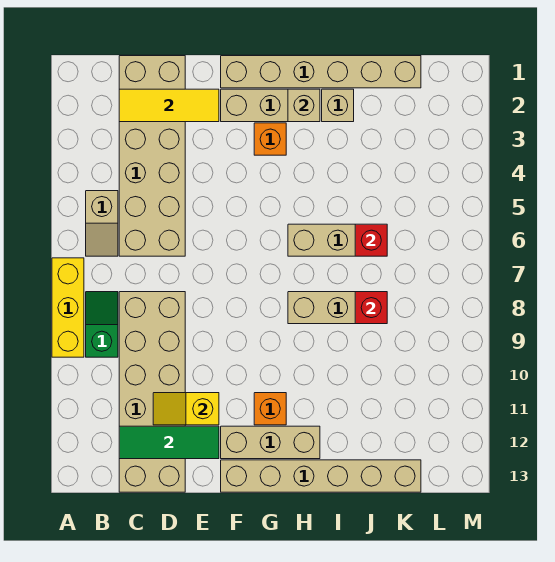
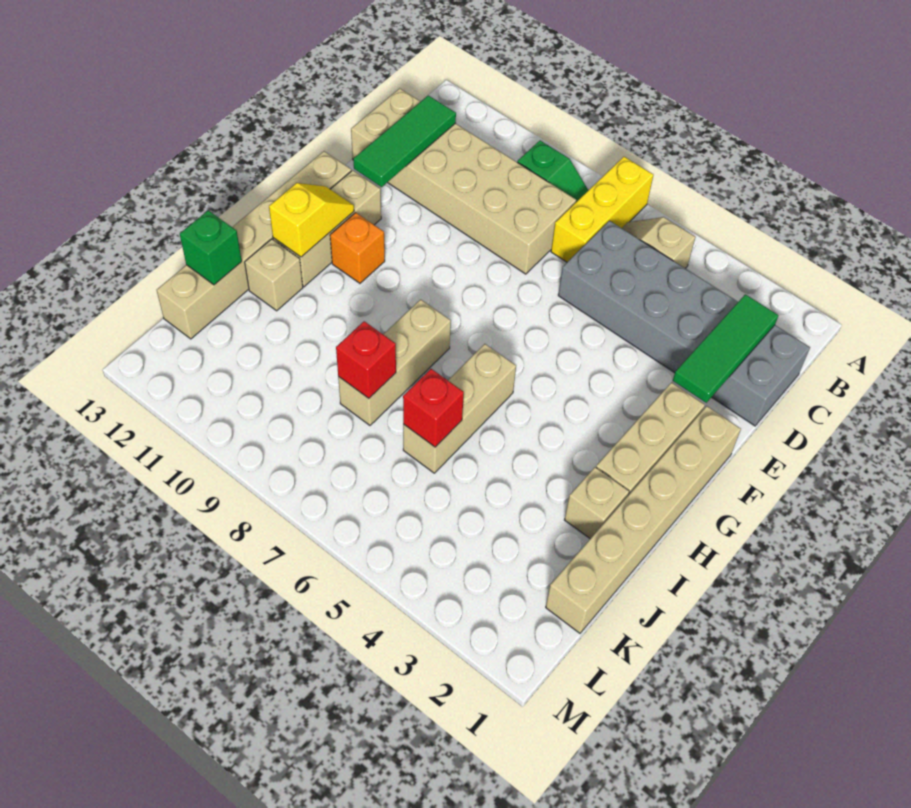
yellow 1x3 brick [52,258,84,357] -> yellow 1x3 brick turned to [551,157,653,262]
tan 2x6 brick [119,56,185,256] -> grey 2x6 brick [558,221,810,426]
yellow 1x3 tile [119,89,219,122] -> green 1x3 tile [673,294,778,403]
yellow 1x2 slope [153,393,219,425] -> yellow 1x2 slope moved to [269,183,354,257]
orange 1x1 brick [254,123,286,155] -> none
tan 1x1 brick [288,89,320,122] -> tan 1x1 brick moved to [245,239,303,311]
none -> green 1x1 brick [180,210,242,285]

